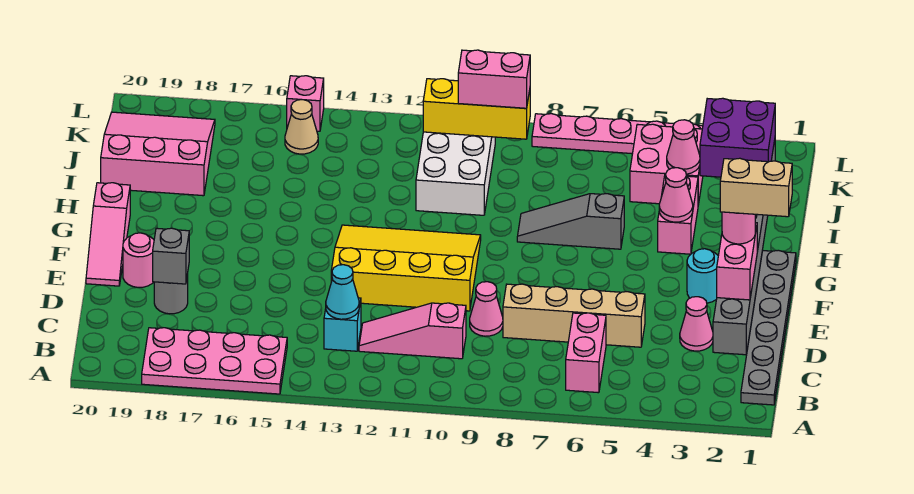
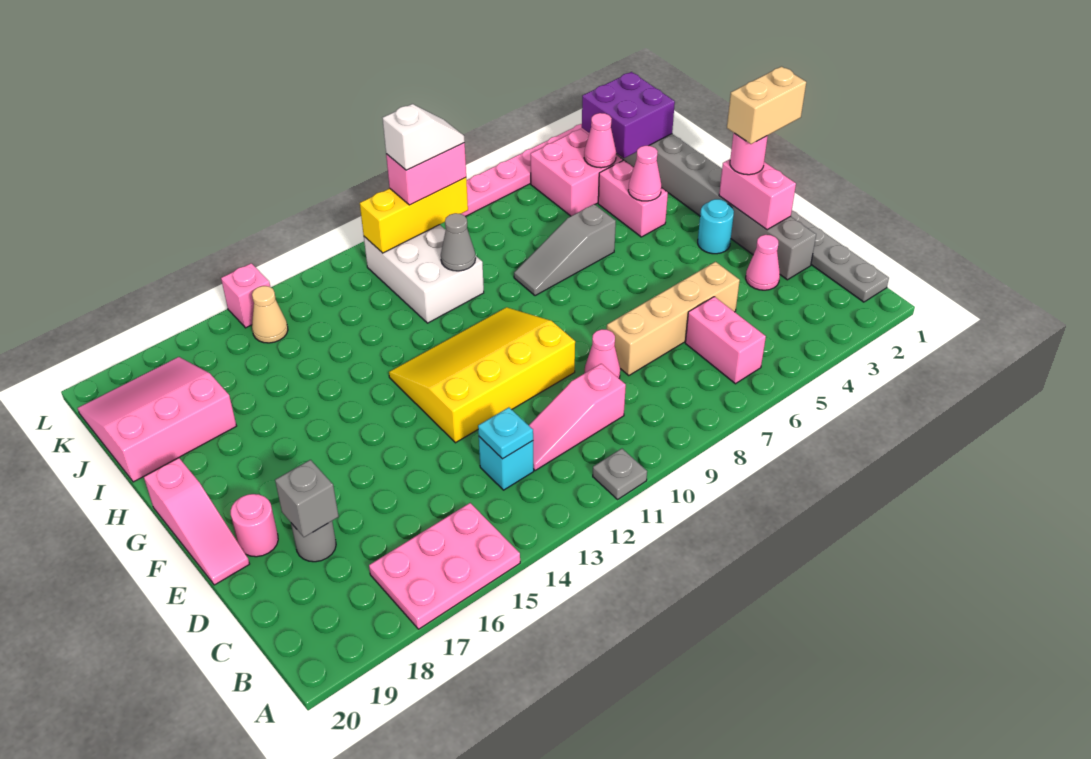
none -> grey 1x1 plate [593,449,647,499]
pink 2x4 plate [142,328,287,394] -> pink 2x3 plate [369,503,520,629]
cyan 1x1 cone [326,265,359,319] -> cyan 1x1 plate [478,407,533,459]
none -> grey 1x1 cone [441,213,476,271]
none -> white 1x2 slope [383,104,465,170]

